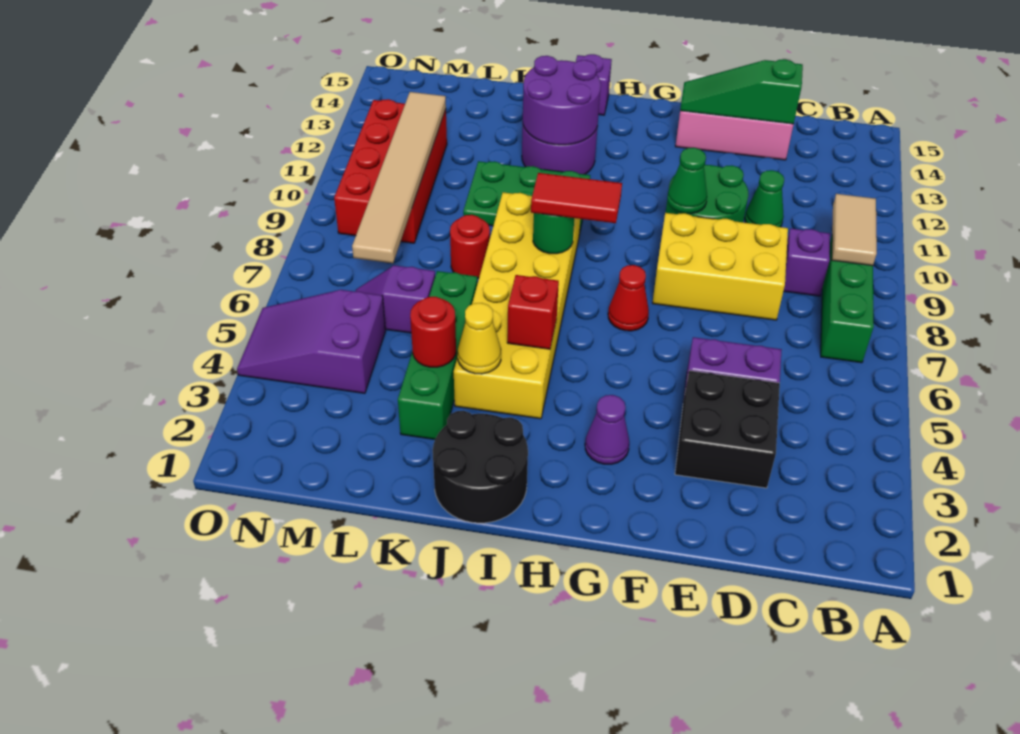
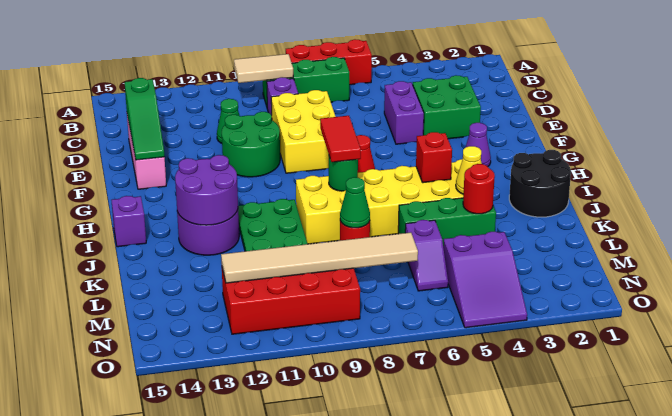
none -> red 1x3 brick [286,39,372,85]
black 2x2 brick [675,371,780,488] -> green 2x2 brick [413,75,481,139]
green 1x1 cone [667,148,707,214] -> green 1x1 cone moved to [340,177,370,228]
green 1x4 brick [398,271,477,439] -> green 1x3 brick [398,198,496,246]

